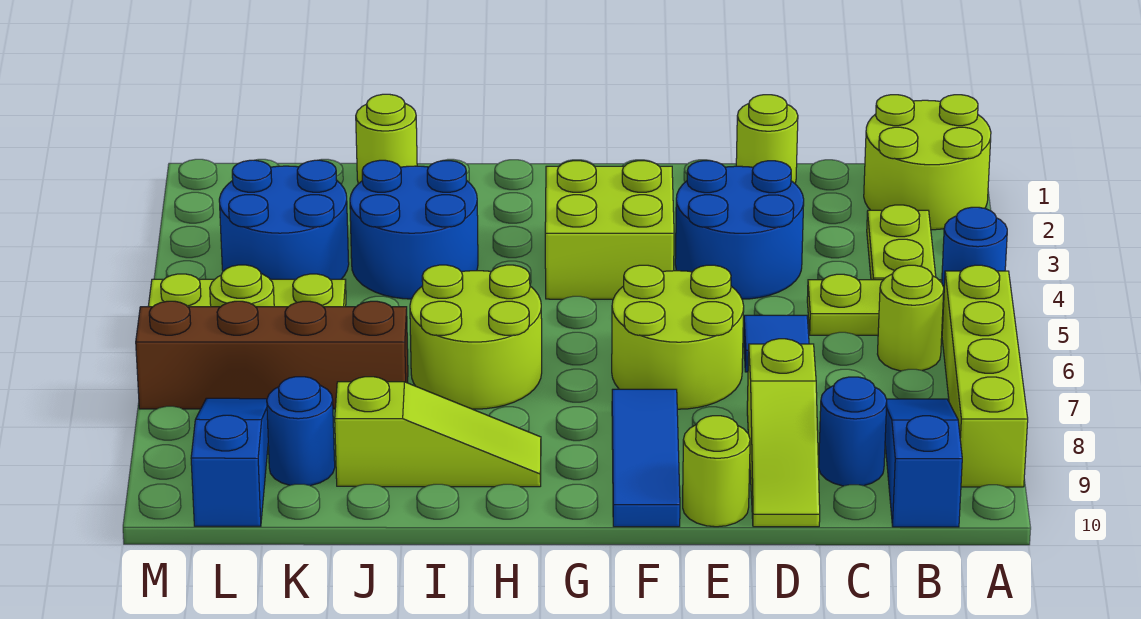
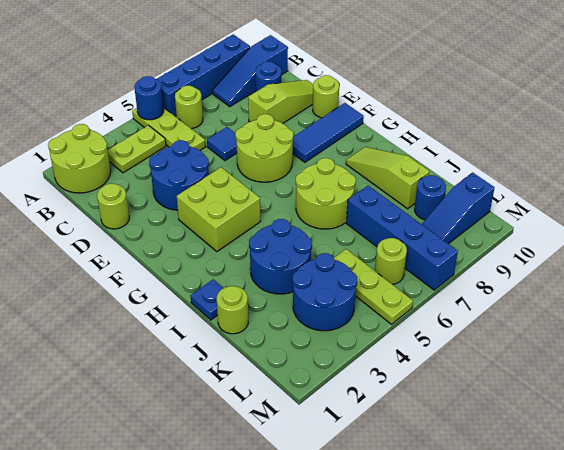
lime 1x4 brick [942,265,1028,487] -> blue 1x4 brick [157,34,250,116]
none -> blue 1x1 plate [191,279,223,320]
brown 1x4 brick [136,301,408,409] -> blue 1x4 brick [346,186,458,290]

